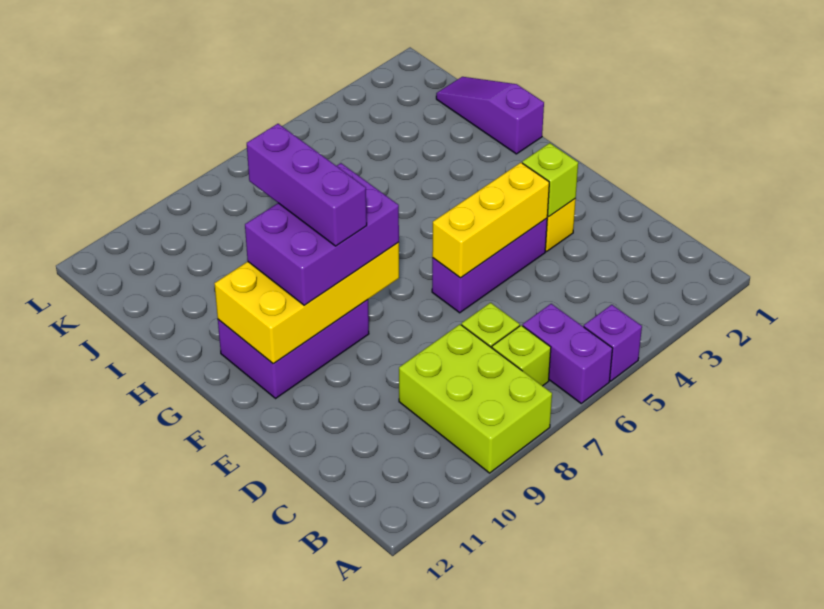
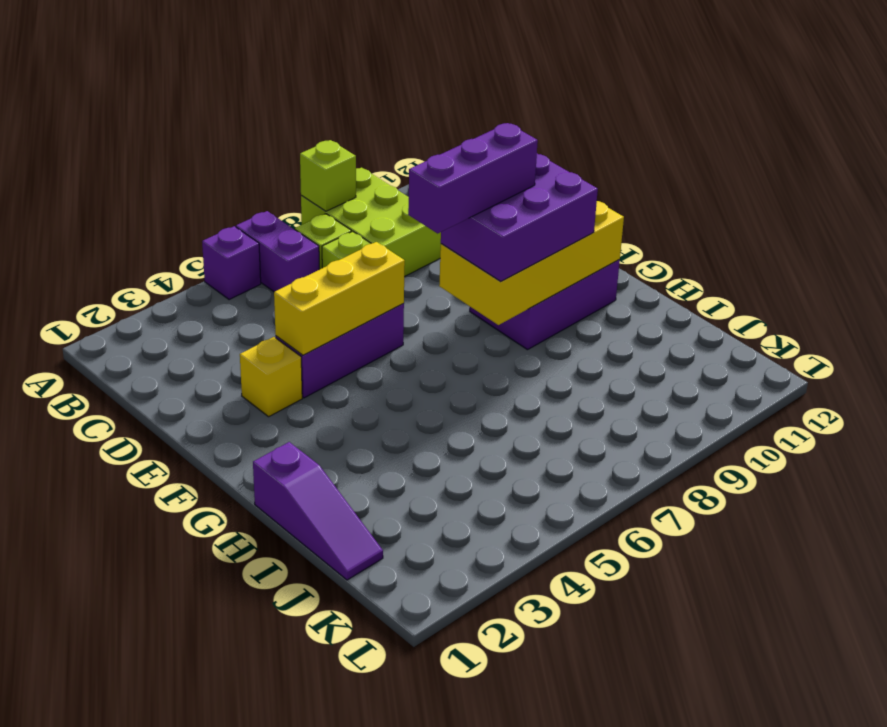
lime 1x1 brick [522,143,578,217] -> lime 1x1 brick moved to [300,140,356,211]
purple 1x3 brick [247,124,367,246] -> purple 1x3 brick turned to [408,123,538,233]

